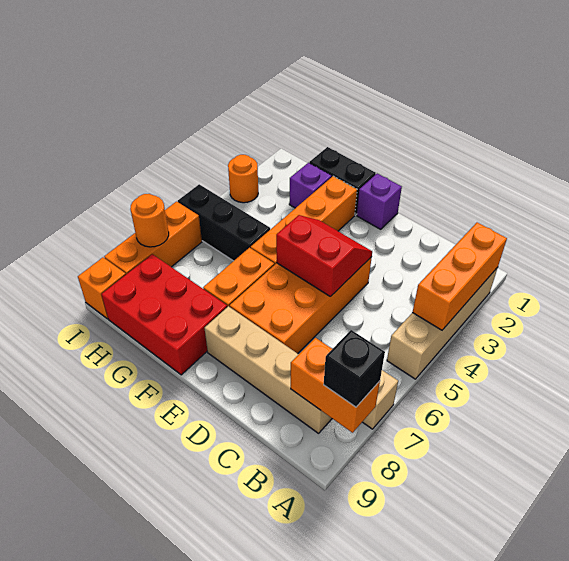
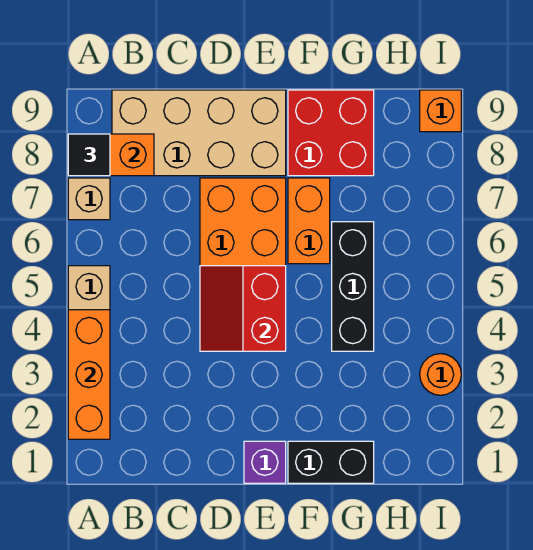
black 1x1 brick [324,330,385,407] -> black 1x1 tile [68,134,110,176]
tan 1x4 brick [205,306,332,433] -> tan 2x4 brick [112,90,286,176]
red 2x2 slope [276,215,372,297] -> red 2x2 slope turned to [200,266,286,351]
orange 1x4 brick [251,176,357,265] -> none
red 2x3 brick [101,254,227,375] -> red 2x2 brick [288,90,374,176]
purple 1x1 brick [289,163,332,208] -> none
black 1x3 brick [178,184,270,261] -> black 1x3 brick turned to [332,222,374,351]
orange 1x3 brick [104,202,202,274] -> none
orange 1x1 round brick [130,194,169,247] -> none

